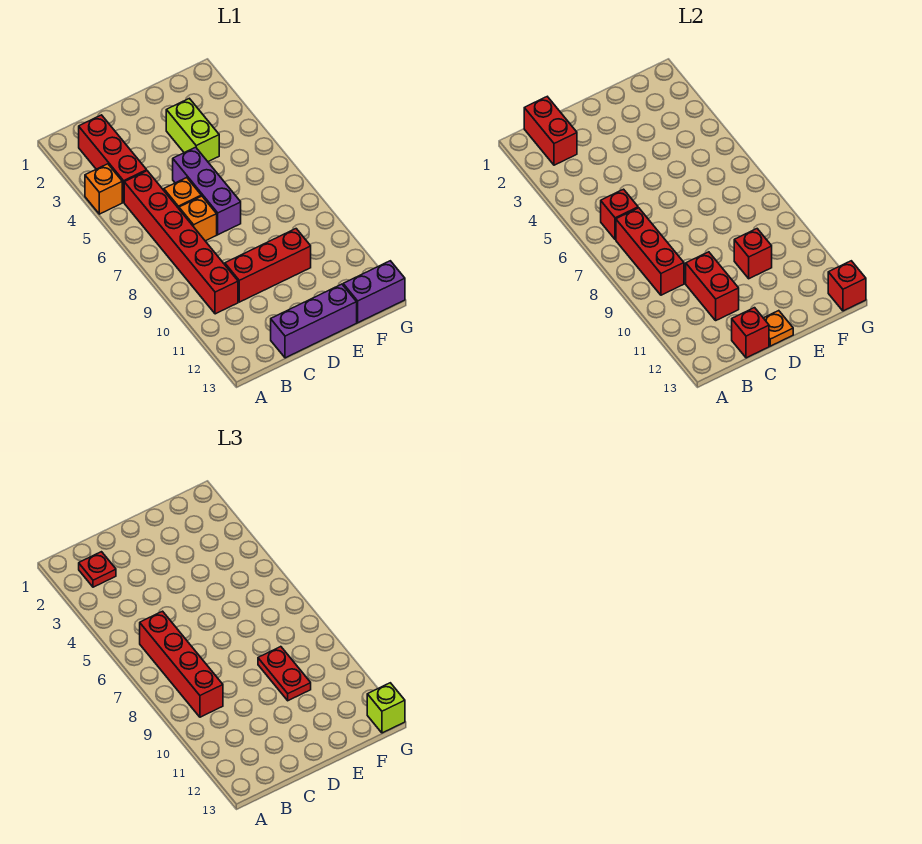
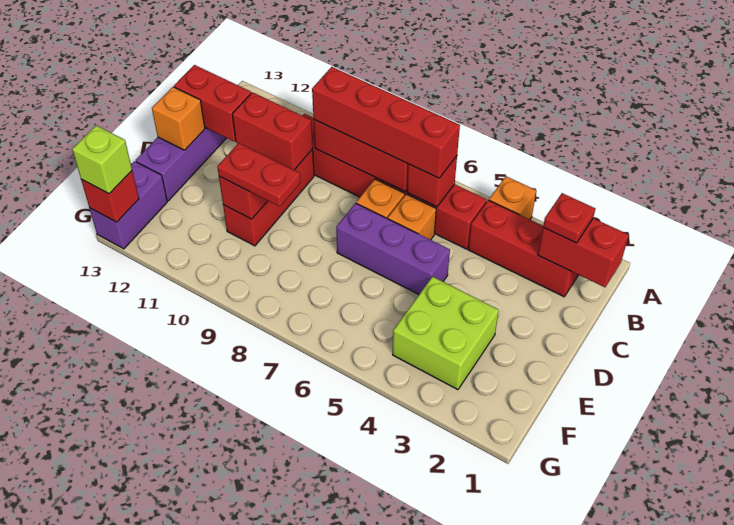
red 1x1 brick [732,308,769,358] -> red 1x2 brick [174,65,251,142]
orange 1x1 plate [764,311,793,346] -> orange 1x1 brick [152,87,205,150]
lime 1x2 brick [166,98,219,162] -> lime 2x2 brick [393,277,499,390]

